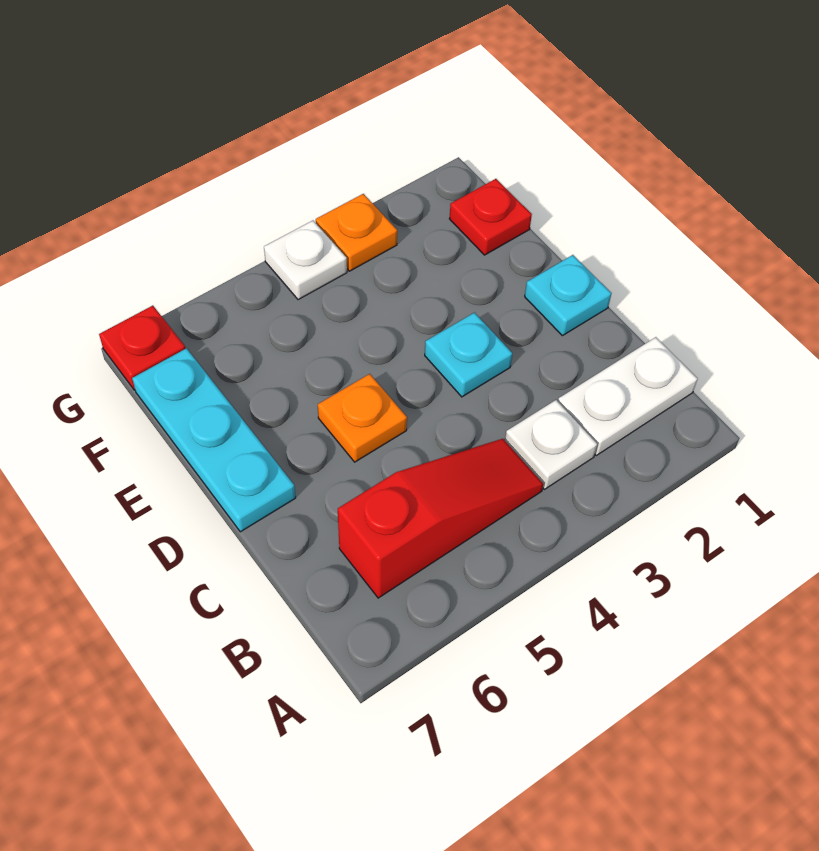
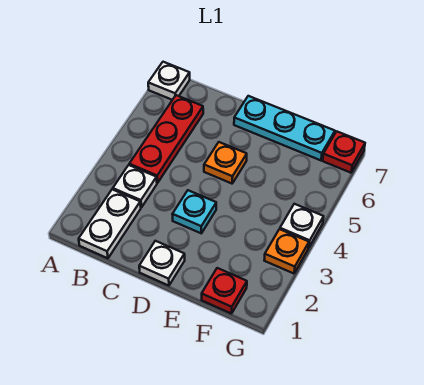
none -> white 1x1 plate [148,62,190,100]
red 1x3 slope [338,439,543,598] -> red 1x3 plate [129,95,203,183]
cyan 1x1 plate [525,255,611,336] -> white 1x1 plate [139,241,185,286]

